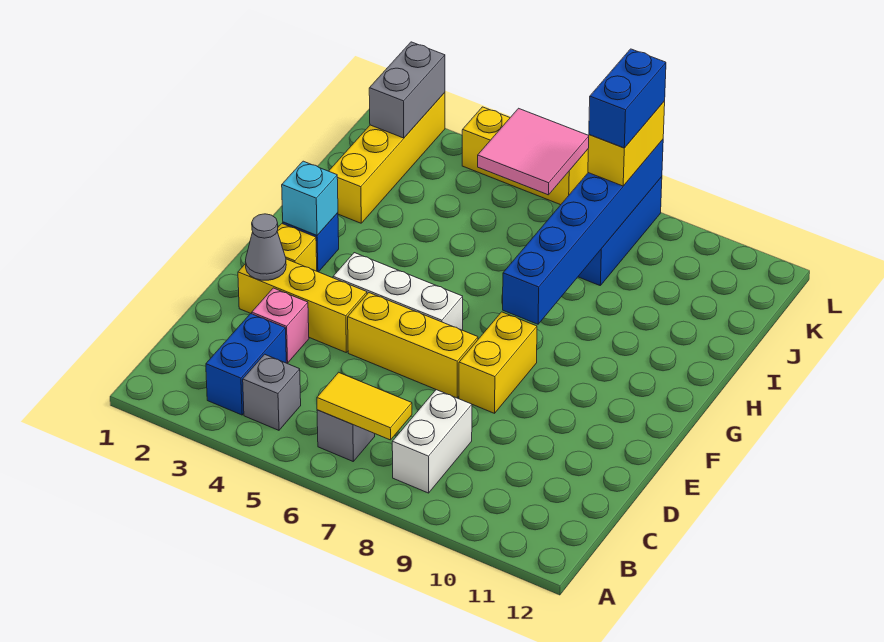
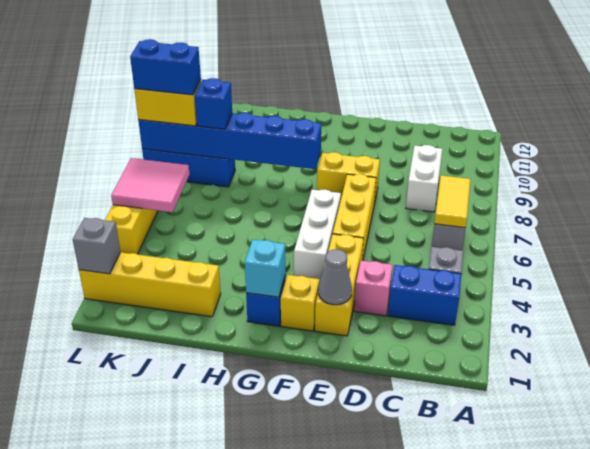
white 1x2 brick [392,390,472,493] -> white 1x2 brick turned to [406,145,442,212]
none -> blue 1x1 brick [195,78,232,129]
grey 1x2 brick [369,42,445,138] -> grey 1x1 brick [73,218,120,274]

